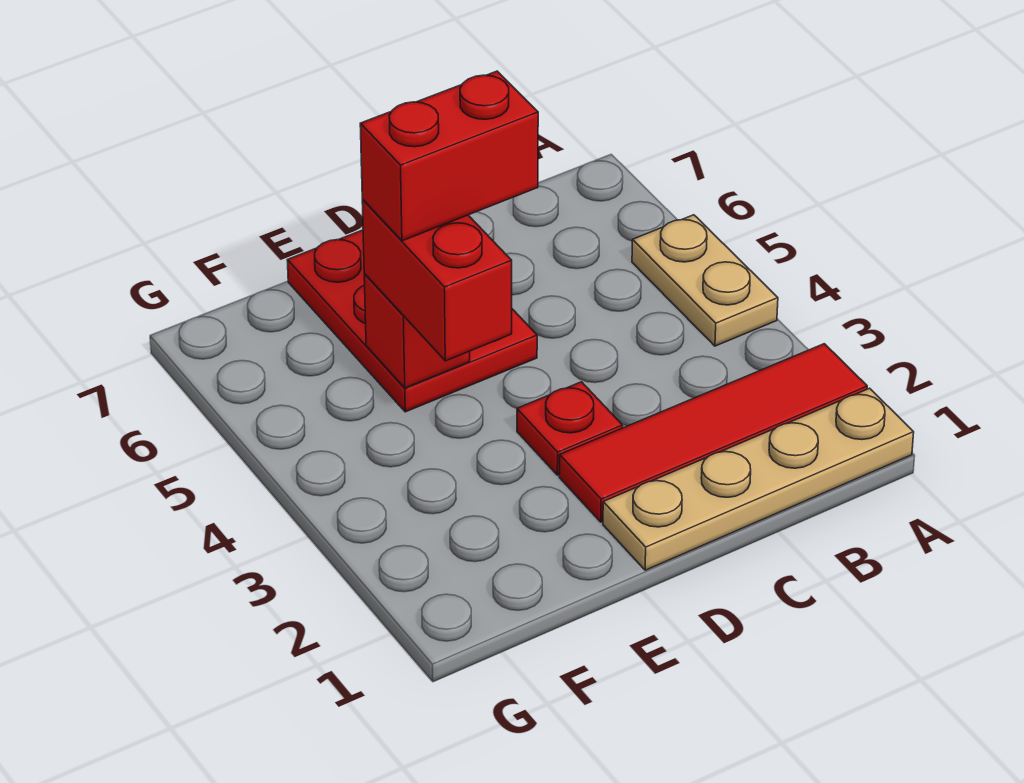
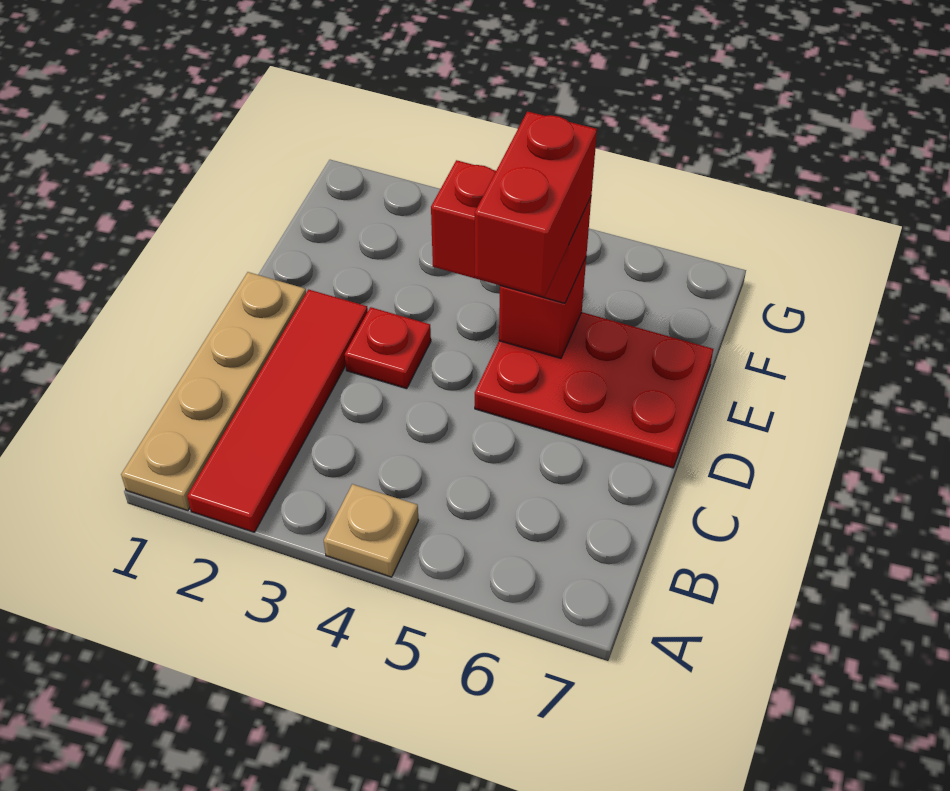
tan 1x2 plate [632,215,778,346] -> tan 1x1 plate [324,484,419,577]

